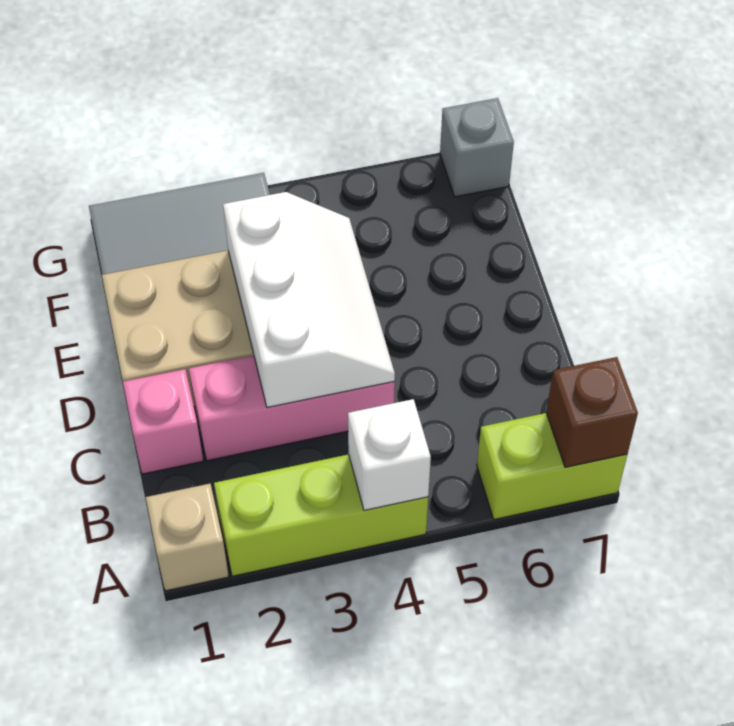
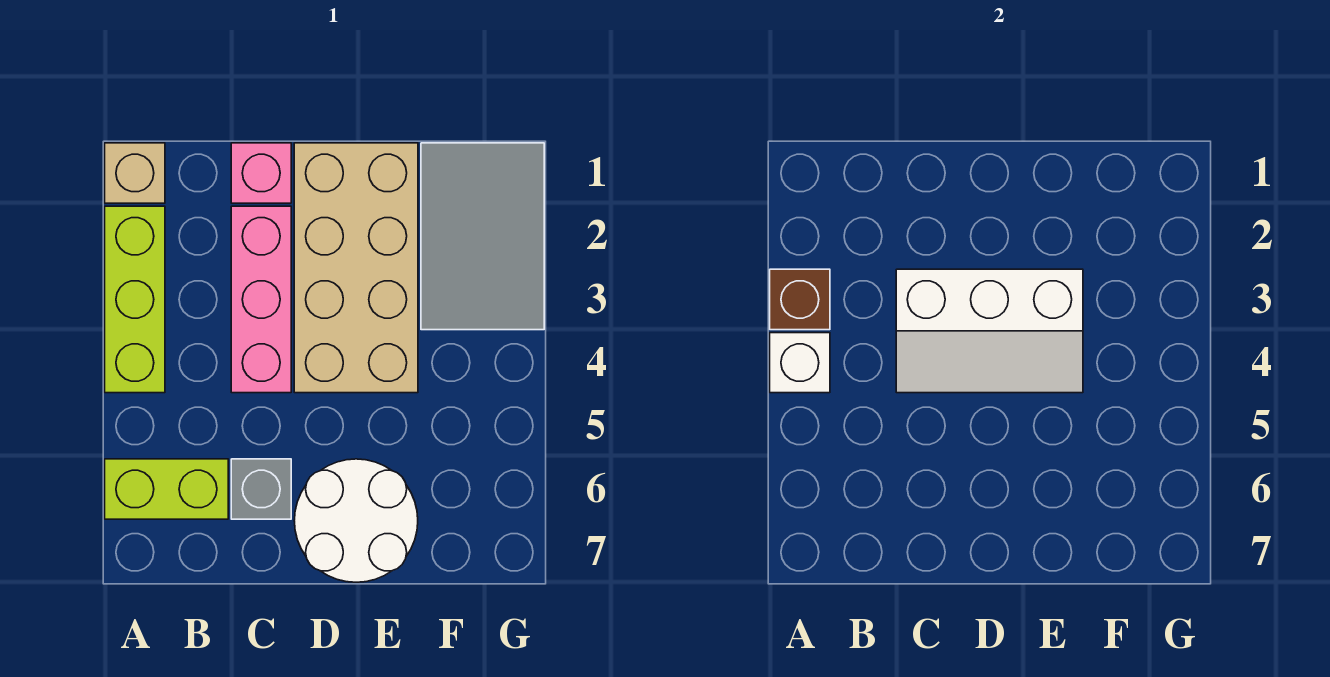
lime 1x2 brick [477,413,627,520] -> lime 1x2 brick turned to [105,459,228,519]
brown 1x1 brick [546,357,638,467] -> brown 1x1 brick moved to [770,269,830,330]
none -> white 2x2 round brick [294,459,418,582]
grey 1x1 brick [440,98,514,197] -> grey 1x1 brick moved to [231,459,291,519]

